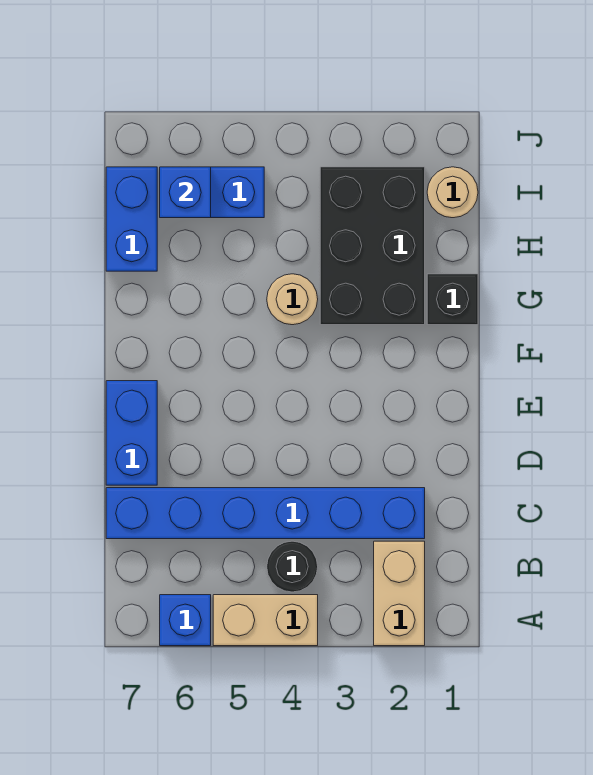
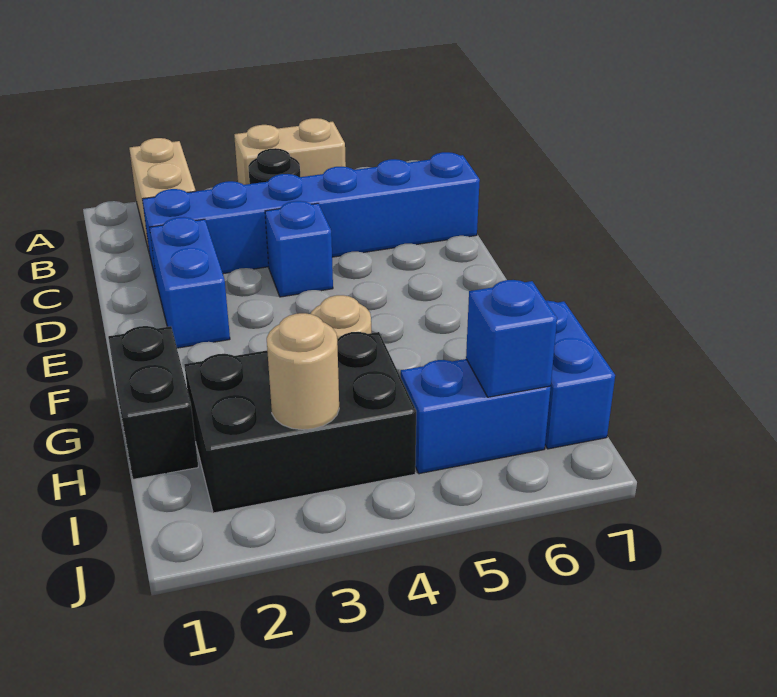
blue 1x1 brick [160,595,211,646] -> blue 1x1 brick moved to [265,201,333,297]
blue 1x2 brick [106,381,157,485] -> blue 1x2 brick moved to [149,217,230,348]
black 1x1 brick [427,274,478,325] -> black 1x2 brick [108,326,198,479]
black 2x3 brick [320,167,425,325] -> black 2x3 brick turned to [184,332,416,513]
tan 1x1 round brick [427,167,478,218] -> tan 1x1 round brick moved to [267,313,339,430]

